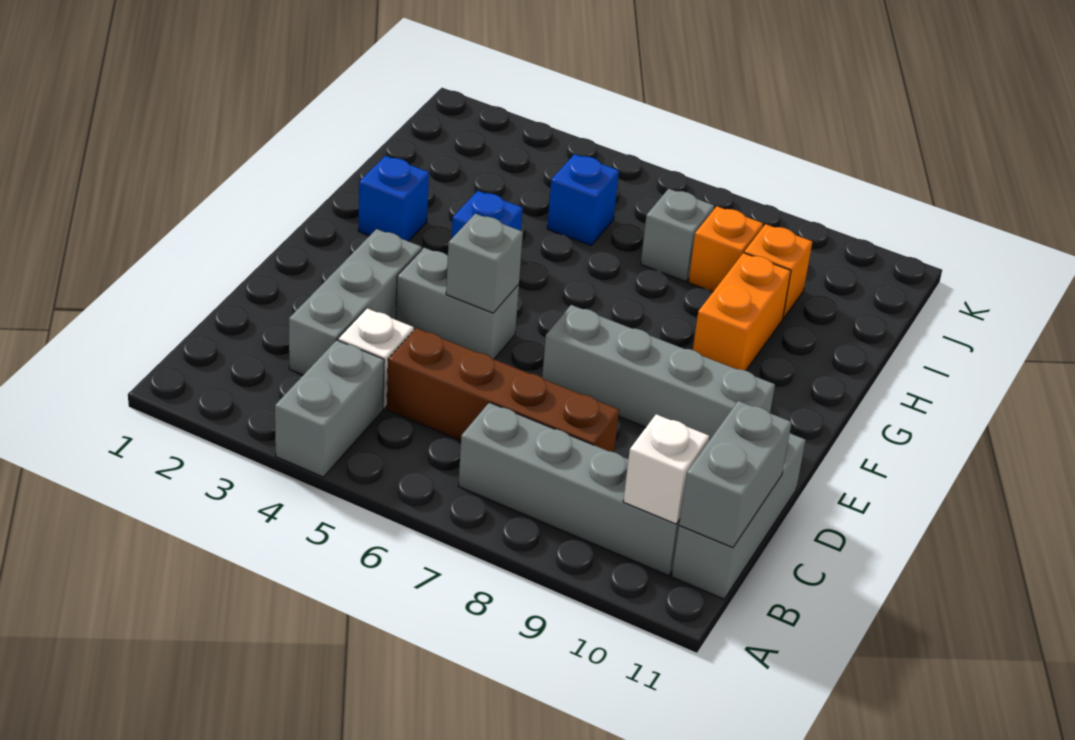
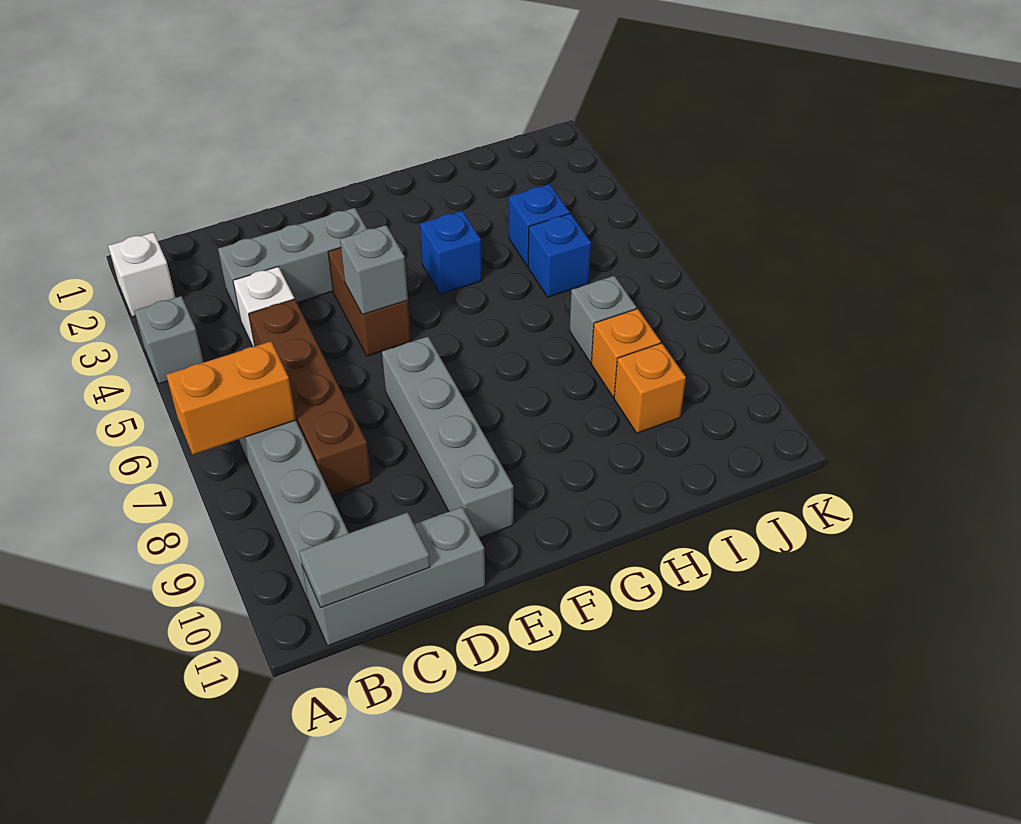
grey 1x2 brick [275,340,384,477] -> grey 1x1 brick [134,296,204,384]
white 1x1 brick [623,414,709,524] -> white 1x1 brick moved to [108,232,175,317]
grey 1x2 brick [679,401,792,548] -> grey 1x2 tile [299,512,430,608]
grey 1x2 brick [396,248,519,359] -> brown 1x2 brick [328,248,411,356]
blue 1x1 brick [358,156,429,241] -> blue 1x1 brick moved to [509,184,570,266]
orange 1x2 brick [693,253,791,371] -> orange 1x2 brick moved to [166,341,296,454]

